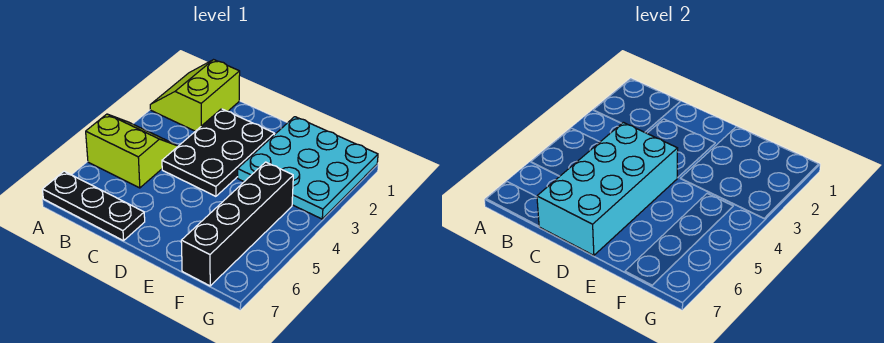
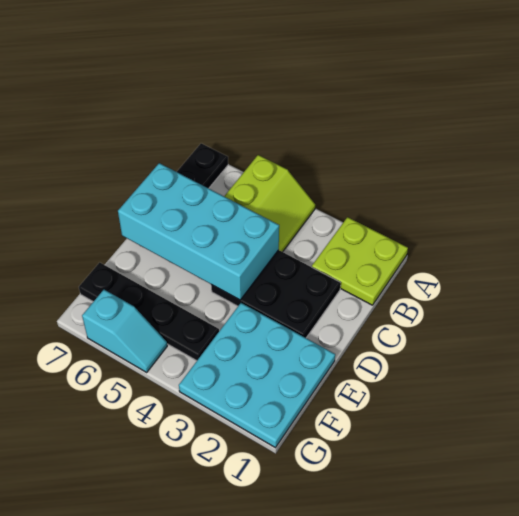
lime 2x2 slope [150,60,240,131] -> lime 2x2 plate [312,217,408,305]
black 1x4 brick [181,162,293,286] -> black 1x4 plate [79,262,219,361]
none -> cyan 1x2 slope [82,290,167,372]

